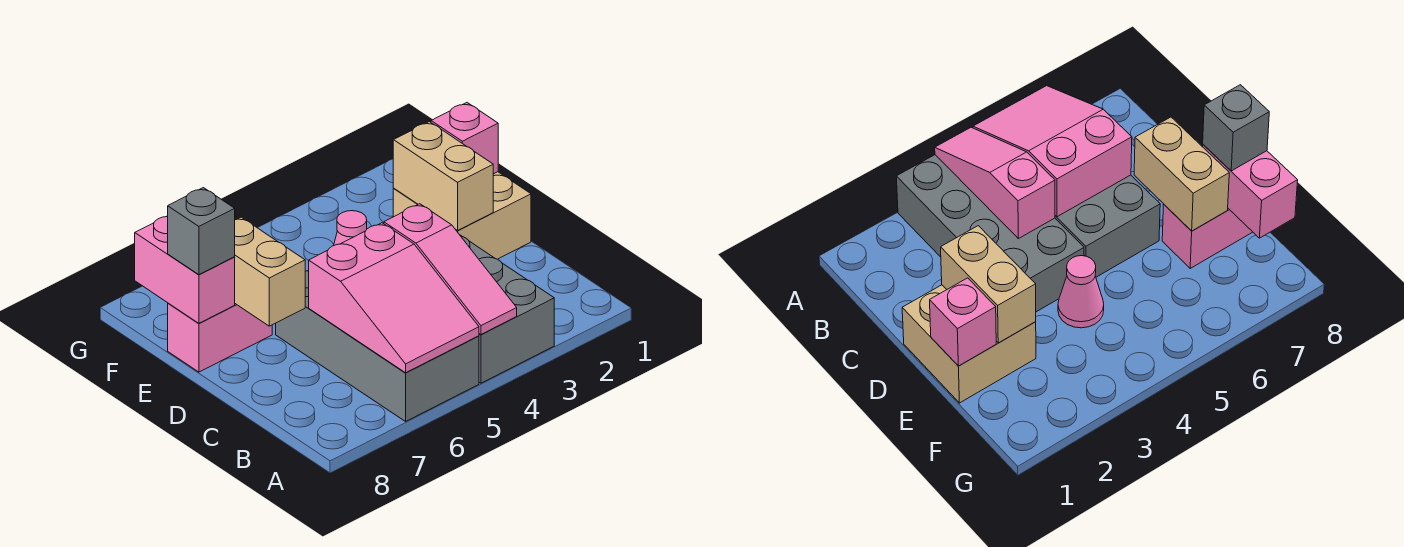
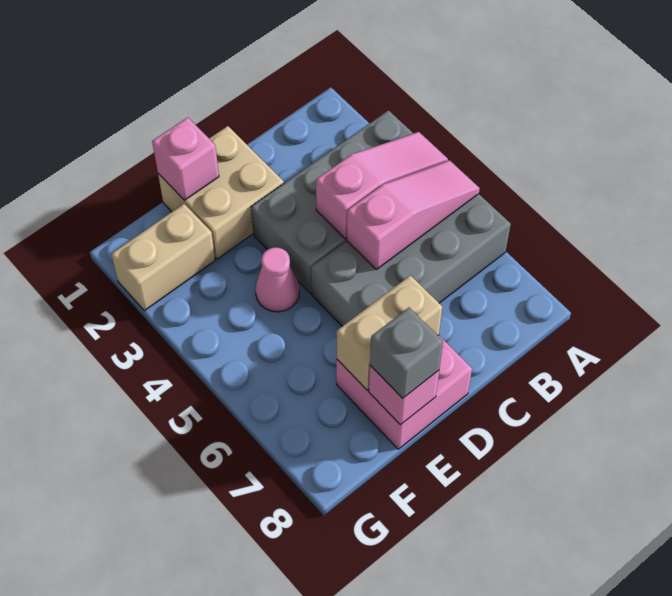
pink 2x3 slope [309,223,479,373] -> pink 1x3 slope [347,160,480,270]
tan 1x2 brick [393,122,493,230] -> tan 1x2 brick moved to [111,204,215,311]
pink 1x2 brick [168,303,272,372] -> pink 2x2 brick [336,335,472,449]
pink 1x2 brick [135,216,235,323] -> pink 1x1 brick [369,365,439,425]

